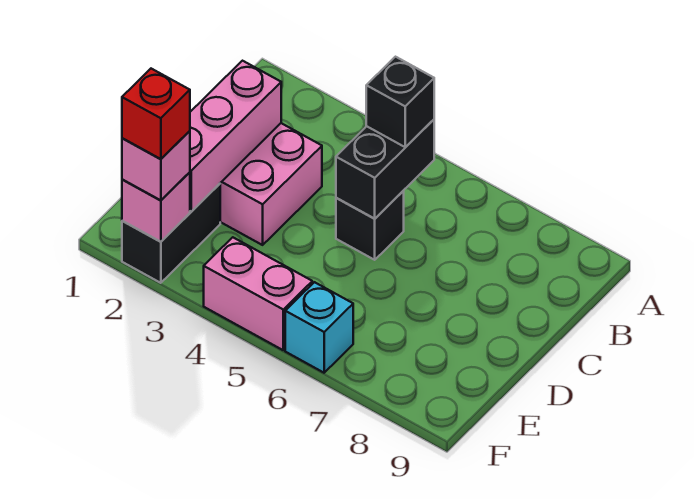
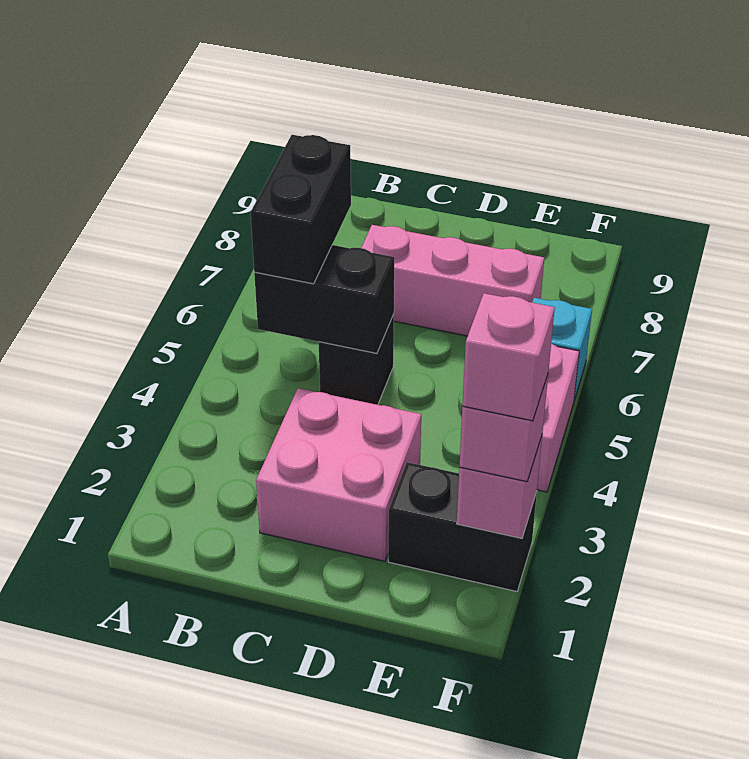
black 1x1 brick [366,57,434,147] -> black 1x2 brick [250,135,351,284]
pink 1x3 brick [190,61,281,212] -> pink 1x3 brick moved to [361,225,544,336]
red 1x1 brick [122,69,190,159] -> pink 1x1 brick [462,293,555,421]

